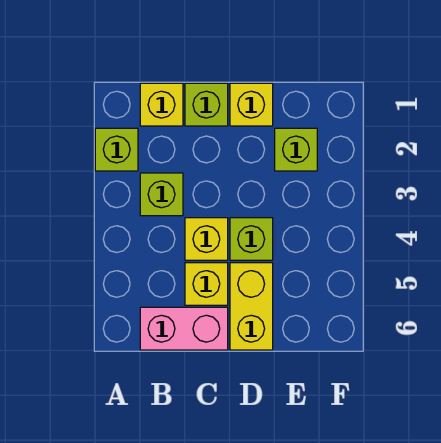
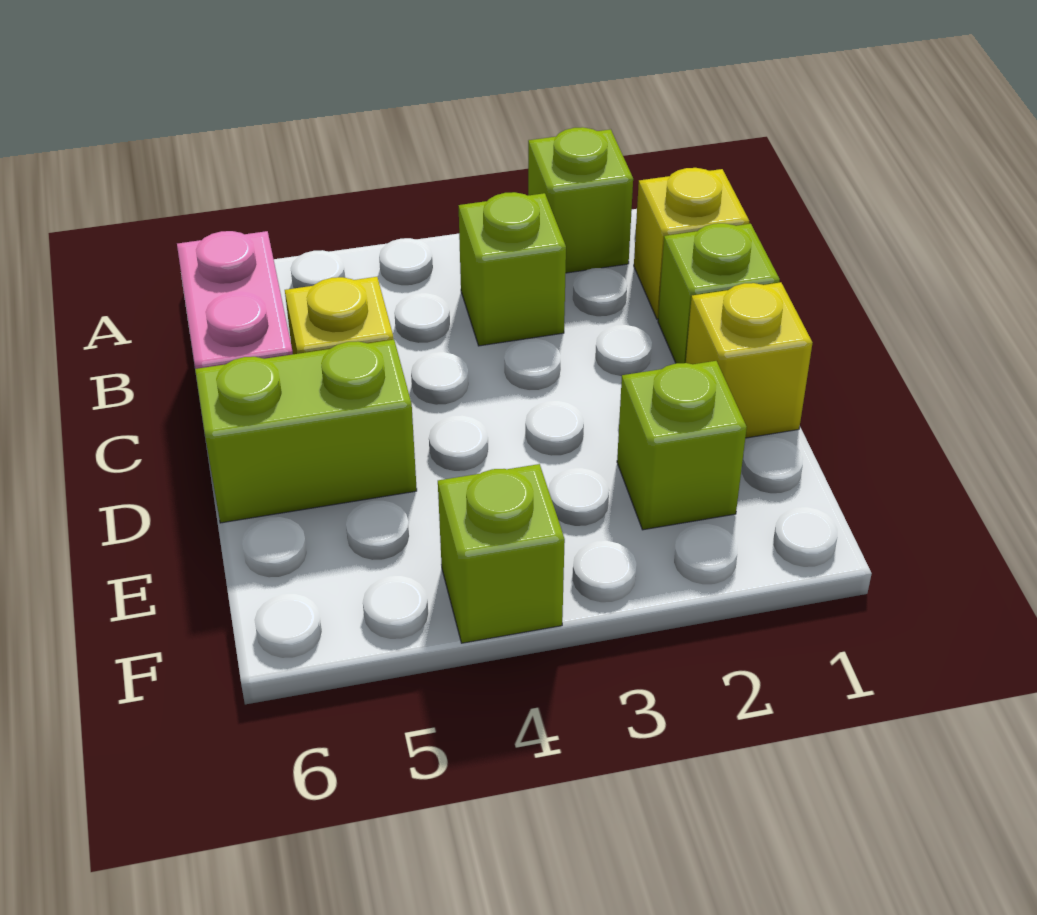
yellow 1x1 brick [185,218,228,260] -> none
lime 1x1 brick [230,218,273,260] -> lime 1x1 brick moved to [438,464,565,643]
yellow 1x2 brick [230,263,273,350] -> lime 1x2 brick [195,340,417,523]

